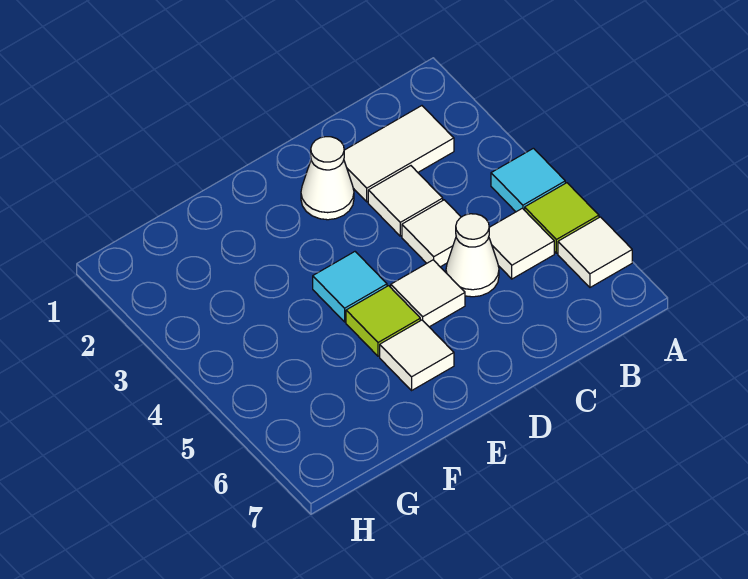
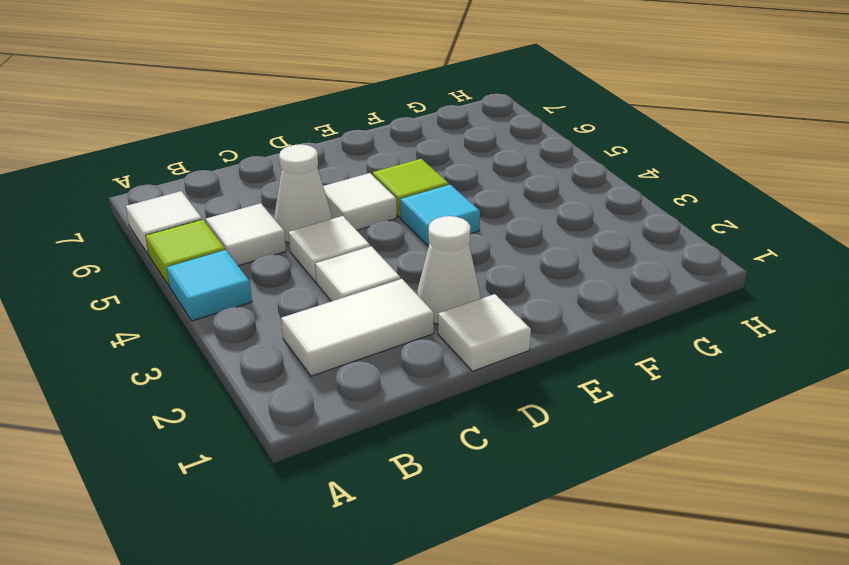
white 1x1 tile [380,320,454,390] -> white 1x1 tile moved to [438,294,531,371]

